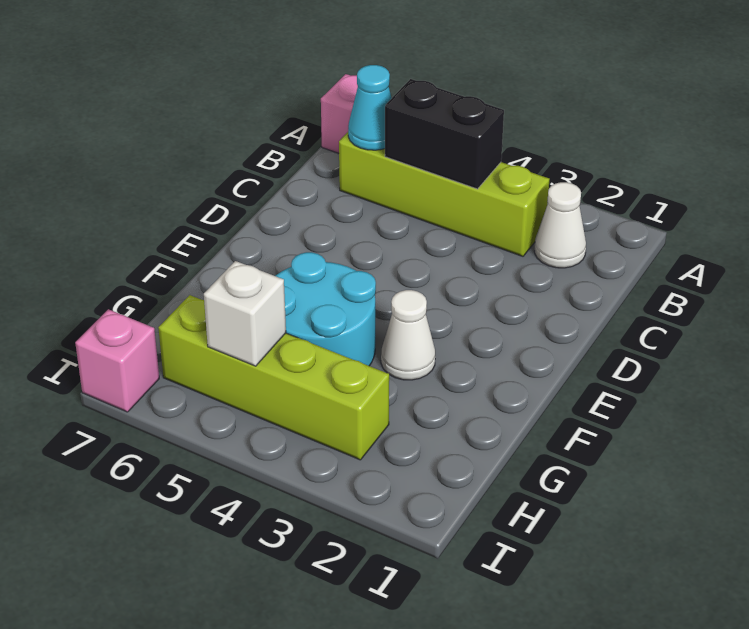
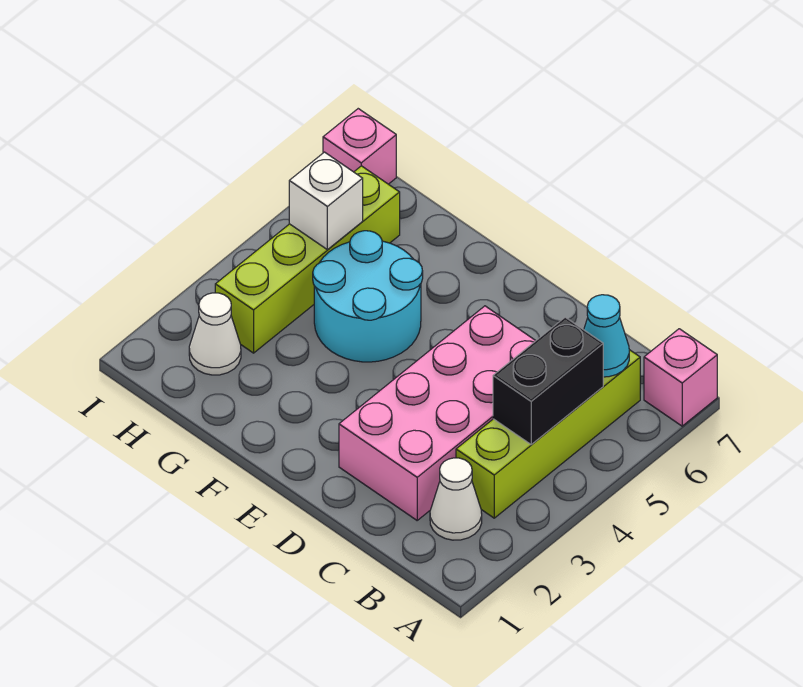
none -> pink 2x4 brick [339,306,536,520]
white 1x1 cone [381,290,435,380] -> white 1x1 cone moved to [189,293,241,375]

